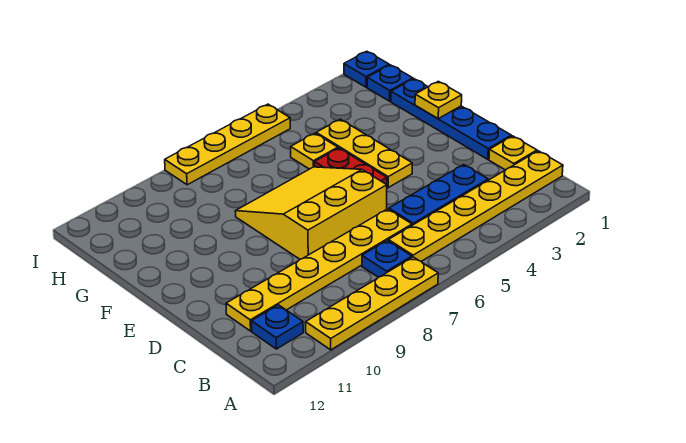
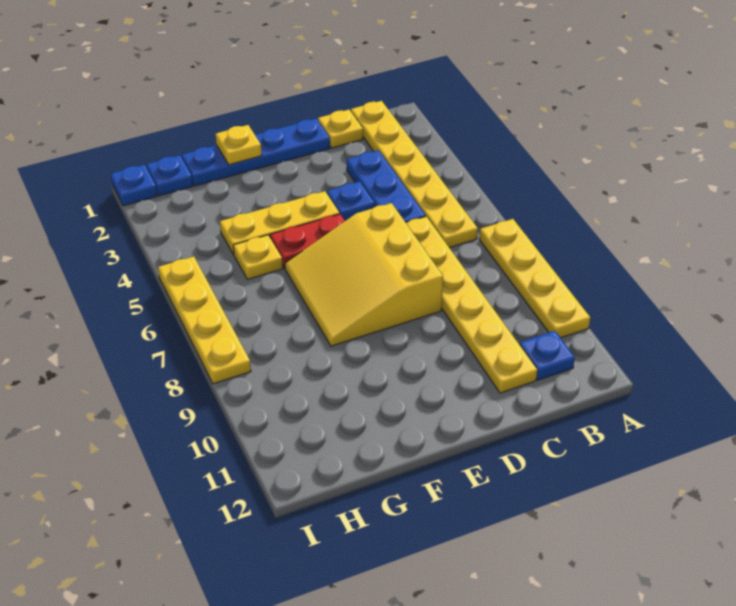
blue 1x1 plate [362,241,412,277] -> blue 1x1 plate moved to [327,181,375,221]

